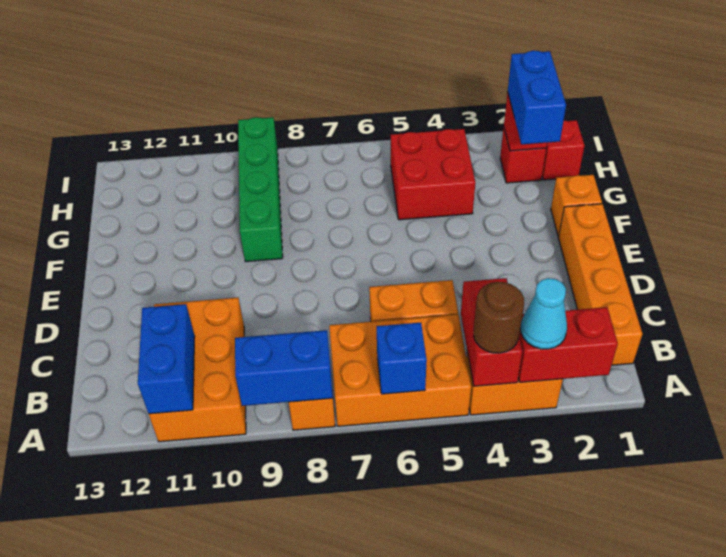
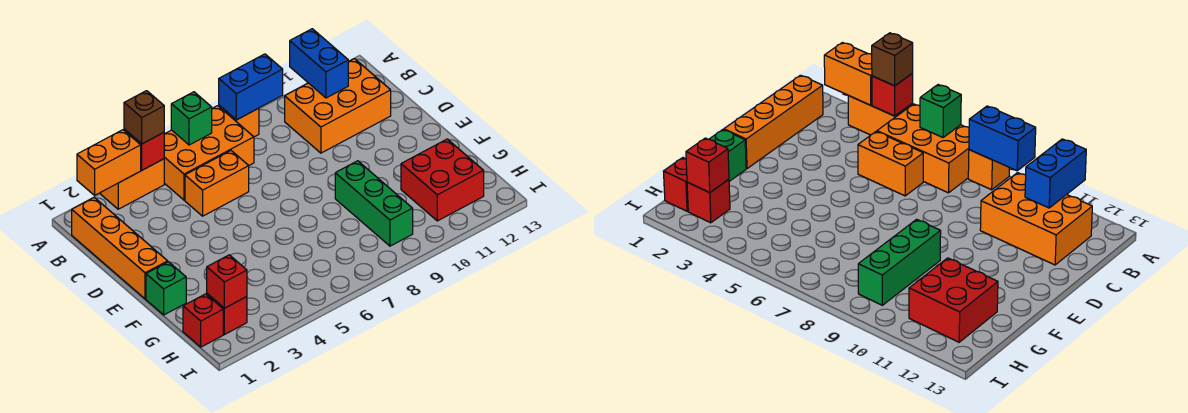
red 1x2 brick [518,307,618,382] -> orange 1x2 brick [77,130,141,195]
cyan 1x1 cone [521,278,567,349] -> none
red 1x2 brick [461,278,522,386] -> red 1x1 brick [124,129,164,170]
brown 1x1 round brick [474,282,524,353] -> brown 1x1 brick [124,91,164,144]
blue 1x1 brick [377,323,427,394] -> green 1x1 brick [171,92,212,145]
orange 2x3 brick [149,298,246,442] -> orange 2x3 brick turned to [285,59,391,153]
orange 1x1 brick [551,175,602,237] -> green 1x1 brick [146,262,186,315]
green 1x4 brick [238,117,283,262] -> green 1x3 brick [335,161,413,246]
blue 1x2 brick [508,50,566,144] -> none
red 2x2 brick [391,129,475,220] -> red 2x2 brick moved to [401,139,484,221]

